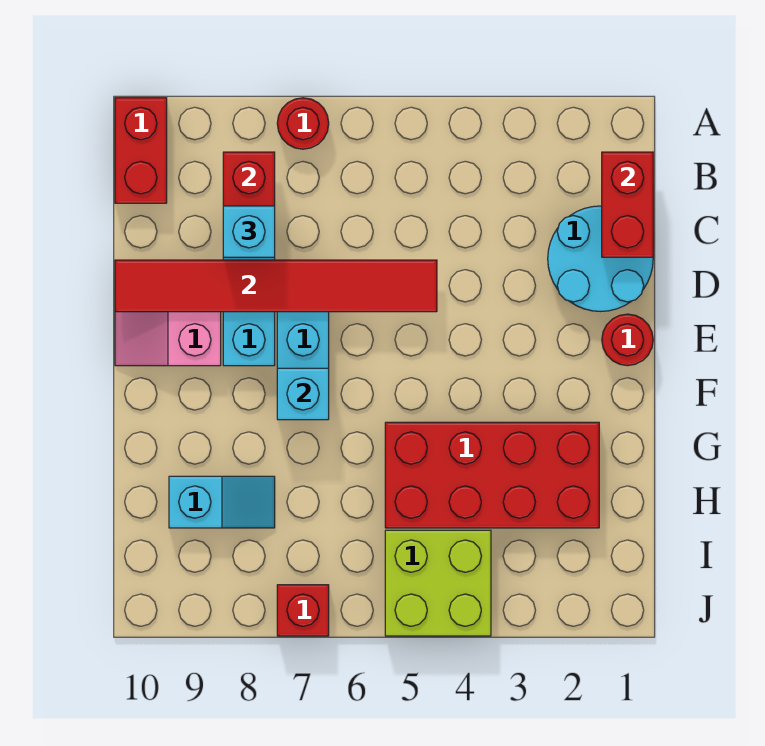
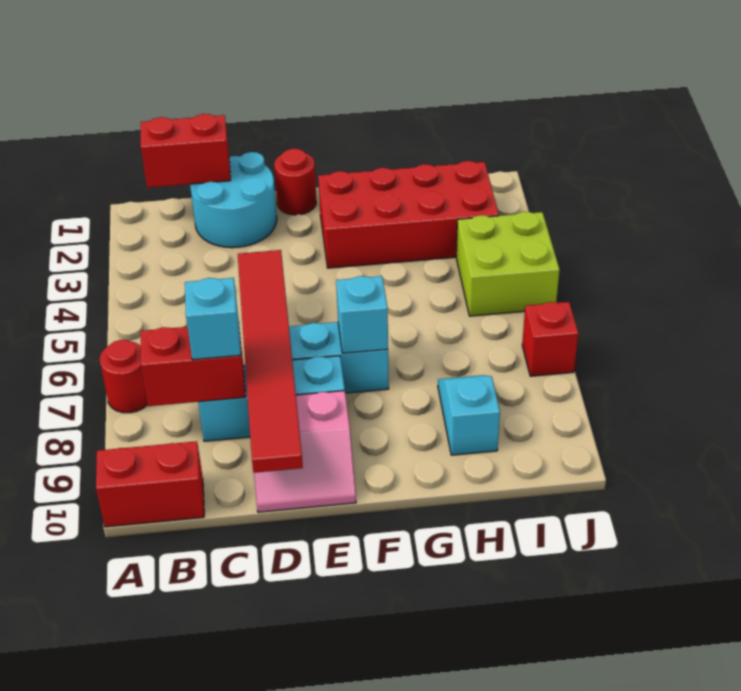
red 2x4 brick [385,422,599,528] -> red 2x4 brick turned to [318,161,499,268]

